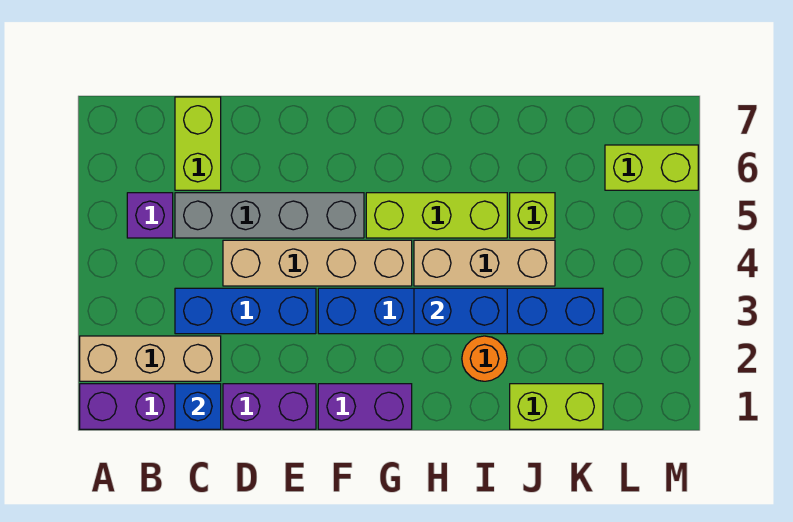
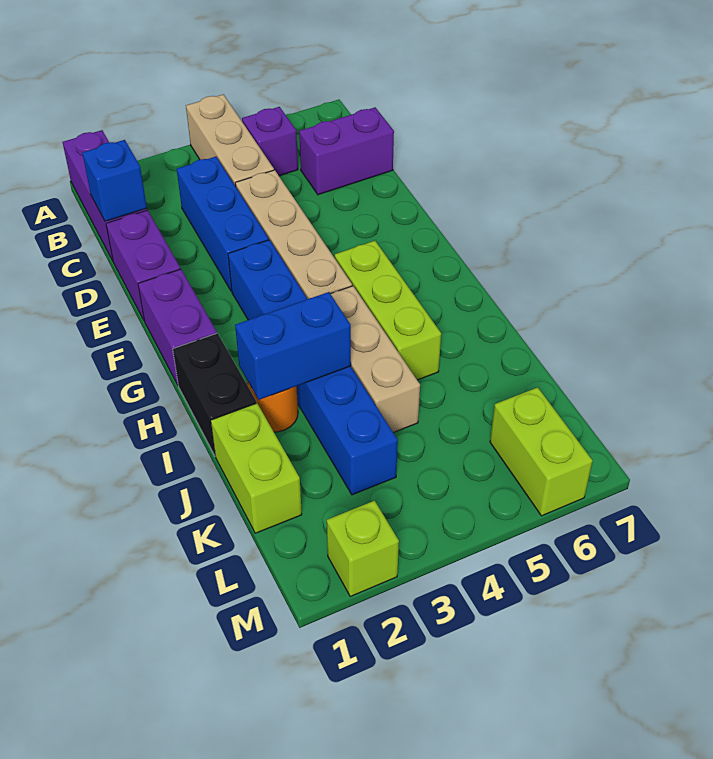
tan 1x3 brick [80,336,221,381] -> tan 1x3 brick moved to [186,94,274,186]
grey 1x4 brick [175,193,364,238] -> none
lime 1x2 brick [175,97,221,190] -> purple 1x2 brick [299,107,394,195]
none -> black 1x2 brick [173,333,256,455]
blue 1x2 brick [414,288,507,334] -> blue 1x2 brick turned to [235,292,351,400]
lime 1x1 brick [510,193,555,238] -> lime 1x1 brick moved to [327,501,399,596]

